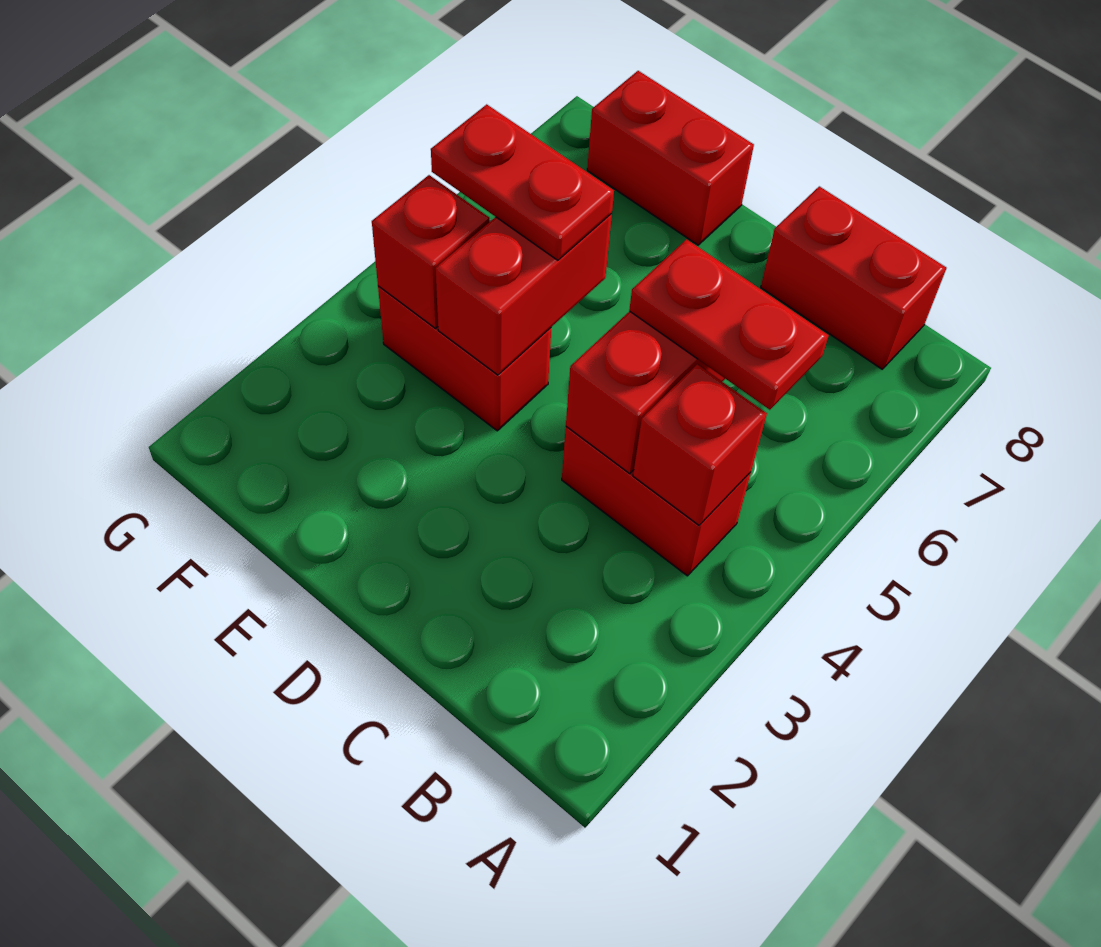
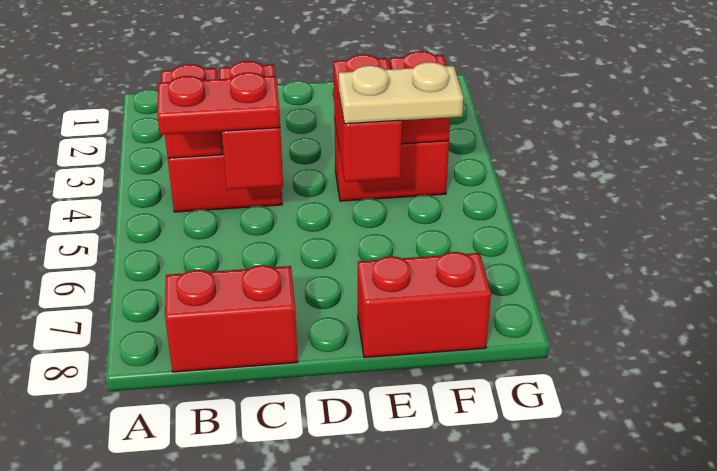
red 1x2 plate [431,104,614,260] -> tan 1x2 plate [339,62,463,124]

